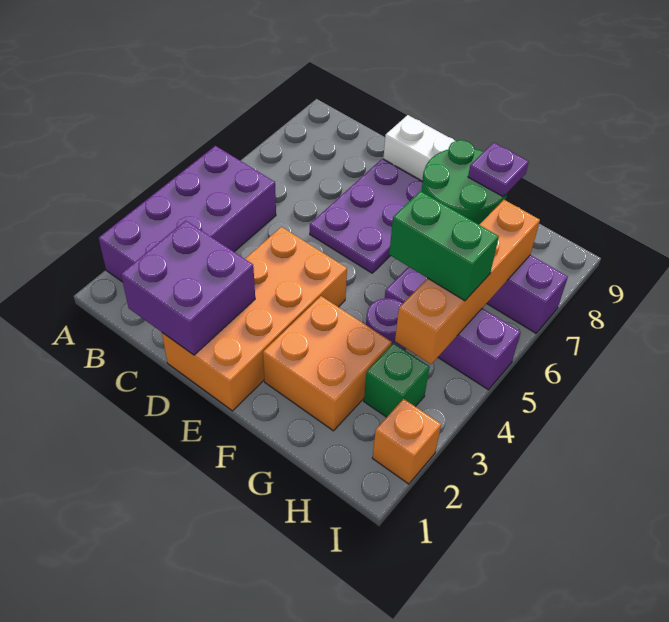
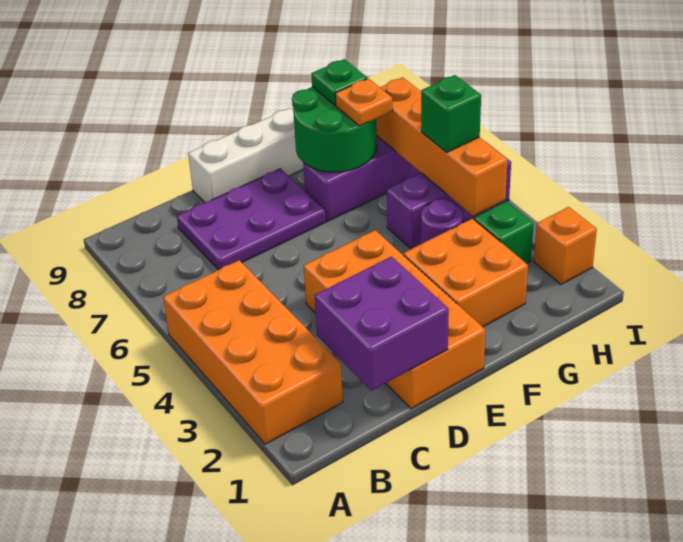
purple 2x4 brick [99,146,276,282] -> orange 2x4 brick [163,260,343,444]
purple 2x3 plate [310,159,423,273] -> purple 2x3 plate turned to [177,169,326,270]
green 1x2 brick [389,191,499,301] -> green 1x1 brick [421,75,481,153]
none -> orange 1x1 plate [335,79,393,126]
purple 1x1 plate [468,143,529,197] -> green 1x1 plate [311,59,367,105]

